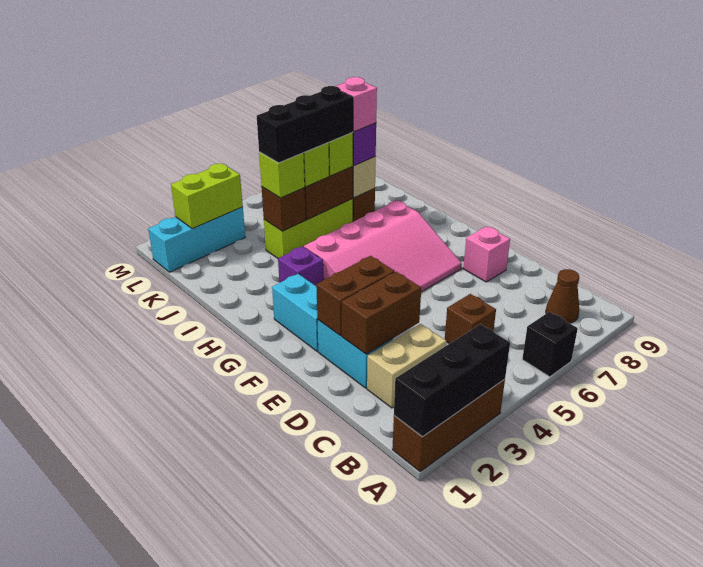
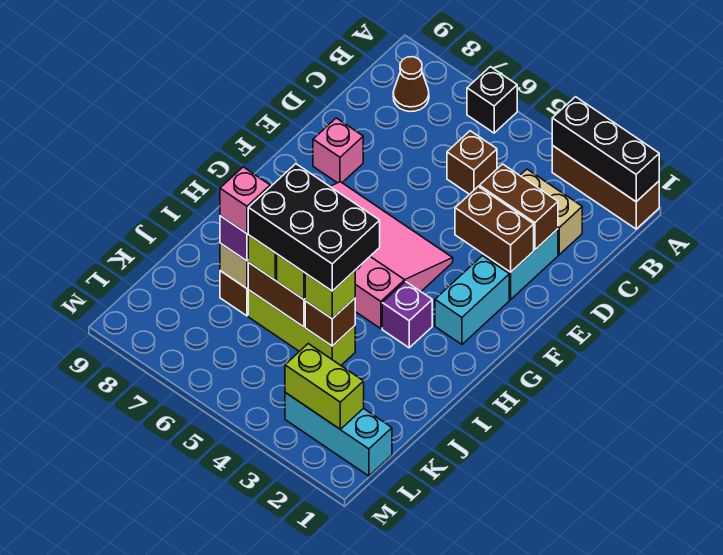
black 1x3 brick [257,86,353,163] -> black 2x3 brick [248,164,380,291]

